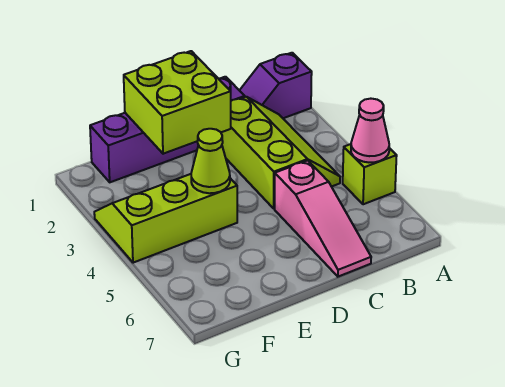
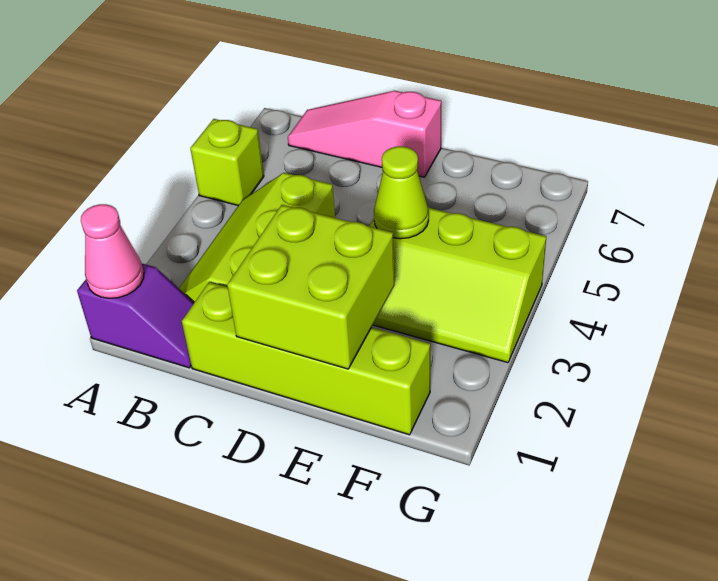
pink 1x1 cone [351,99,389,162] -> pink 1x1 cone moved to [81,204,144,298]
purple 1x4 brick [90,77,245,182] -> lime 1x4 brick [182,282,430,435]
pink 1x3 slope [275,160,371,277] -> pink 1x3 slope turned to [288,91,441,177]

